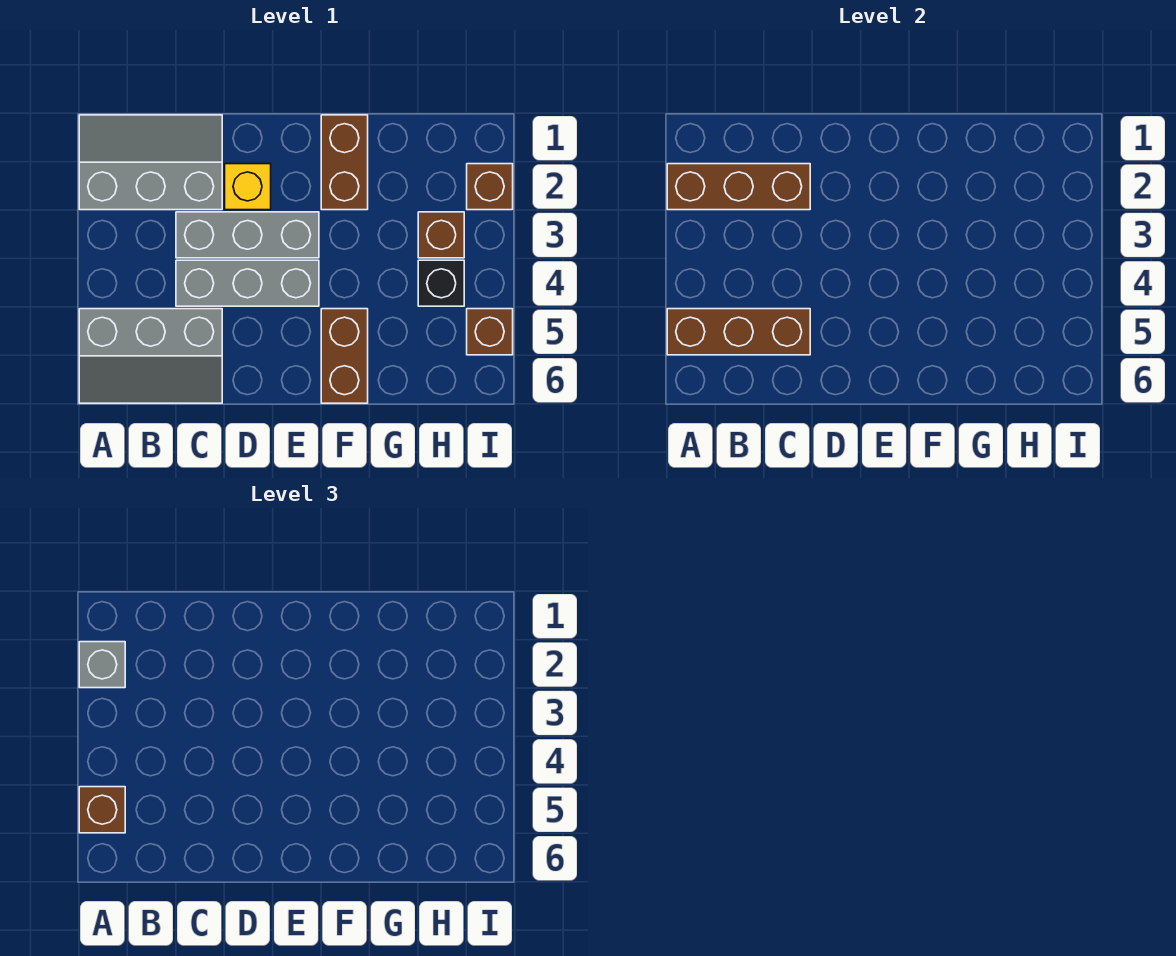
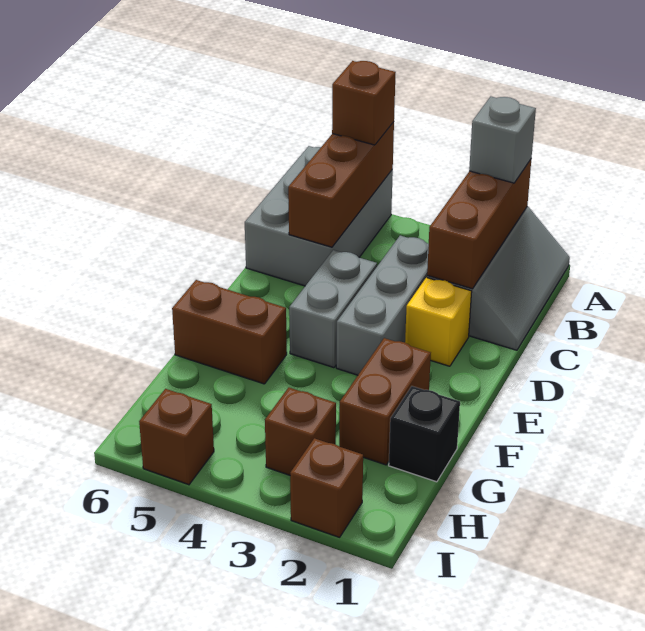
grey 2x3 slope [79,309,222,403] -> grey 2x3 brick [245,146,393,286]
grey 1x3 brick [176,260,319,306] -> grey 1x2 brick [289,250,377,368]
brown 1x2 brick [321,115,368,210] -> brown 1x2 brick turned to [339,338,431,465]
black 1x1 brick [418,260,464,306] -> black 1x1 brick moved to [389,386,460,482]

